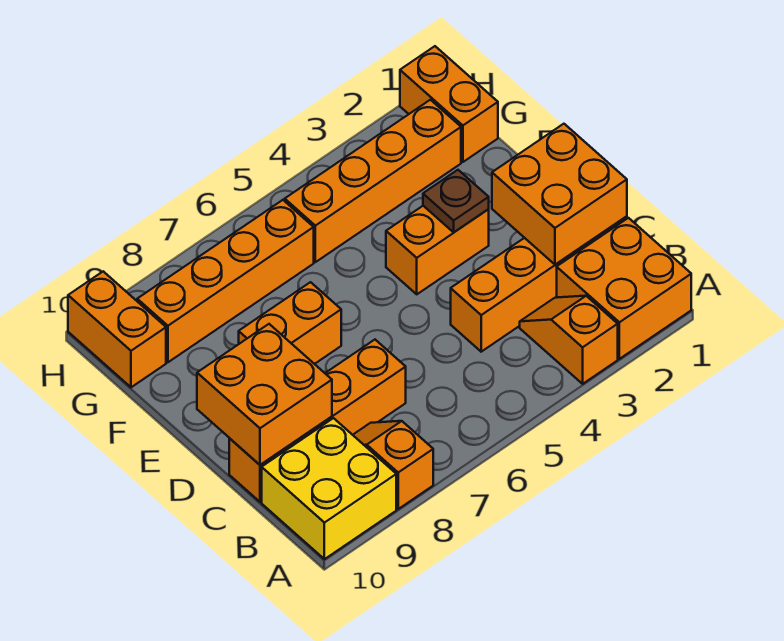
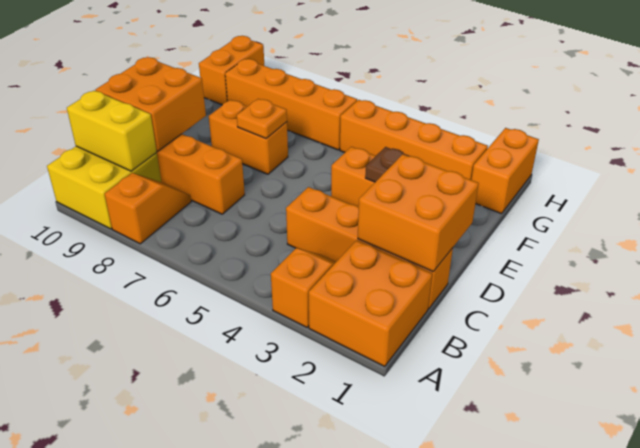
none -> yellow 1x2 brick [67,91,157,171]
none -> orange 1x1 plate [237,99,287,139]

